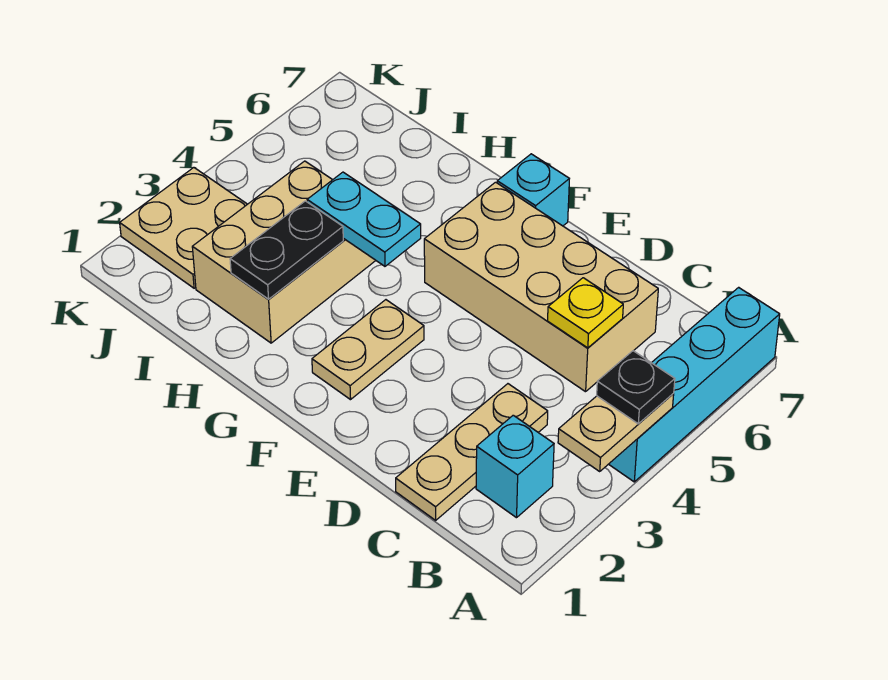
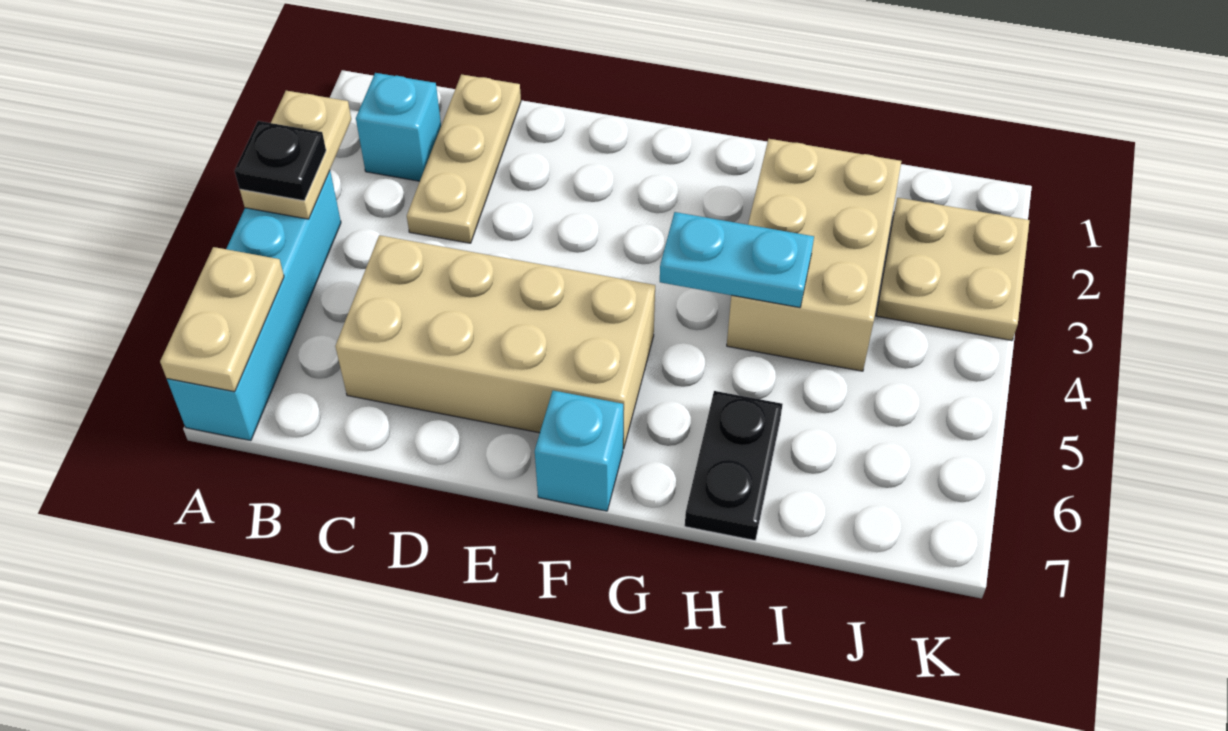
yellow 1x1 plate [548,278,623,348] -> none
tan 1x2 plate [312,300,424,400] -> tan 1x2 plate moved to [160,247,284,392]
black 1x2 plate [230,201,343,299] -> black 1x2 plate moved to [685,391,783,540]

